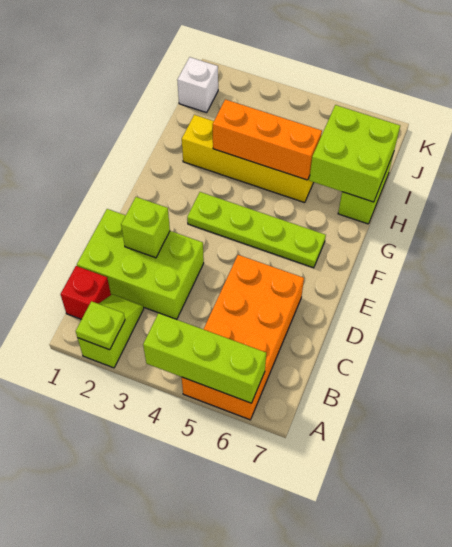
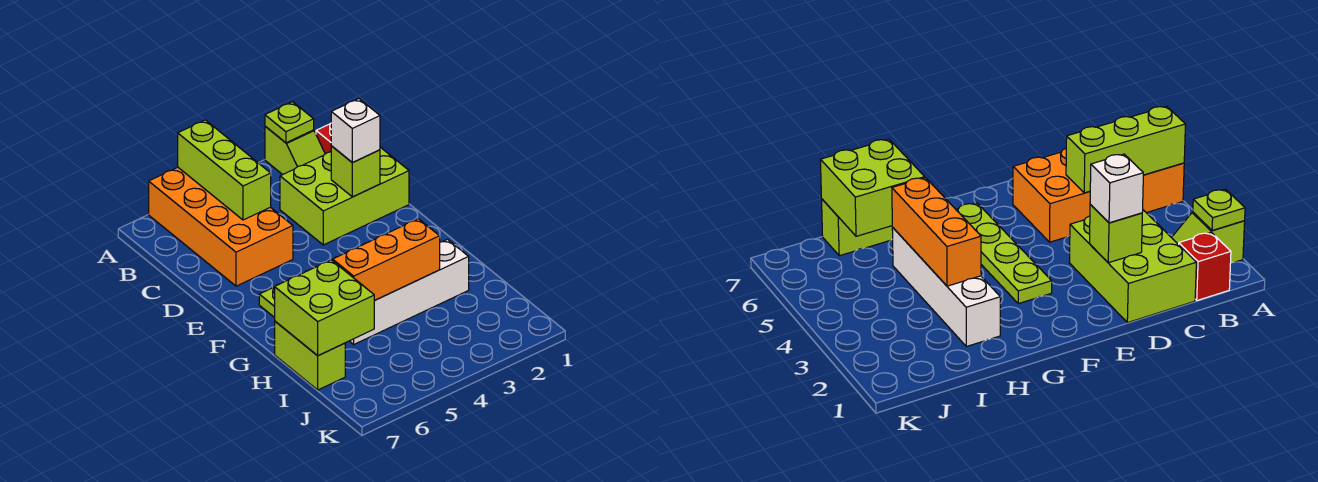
lime 1x3 brick [143,313,266,403] -> lime 1x3 brick turned to [178,120,271,220]
yellow 1x4 brick [182,115,314,203] -> white 1x4 brick [350,239,469,344]
white 1x1 brick [177,57,218,113] -> white 1x1 brick moved to [331,99,380,163]

